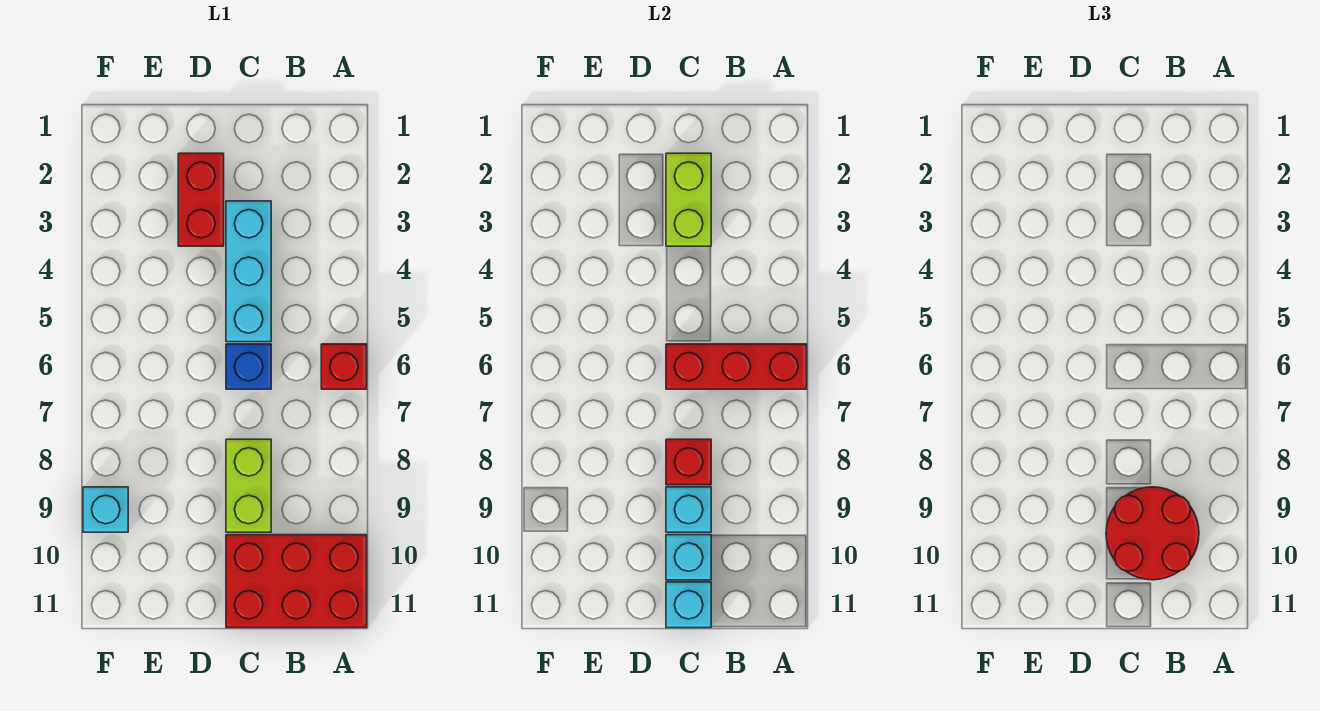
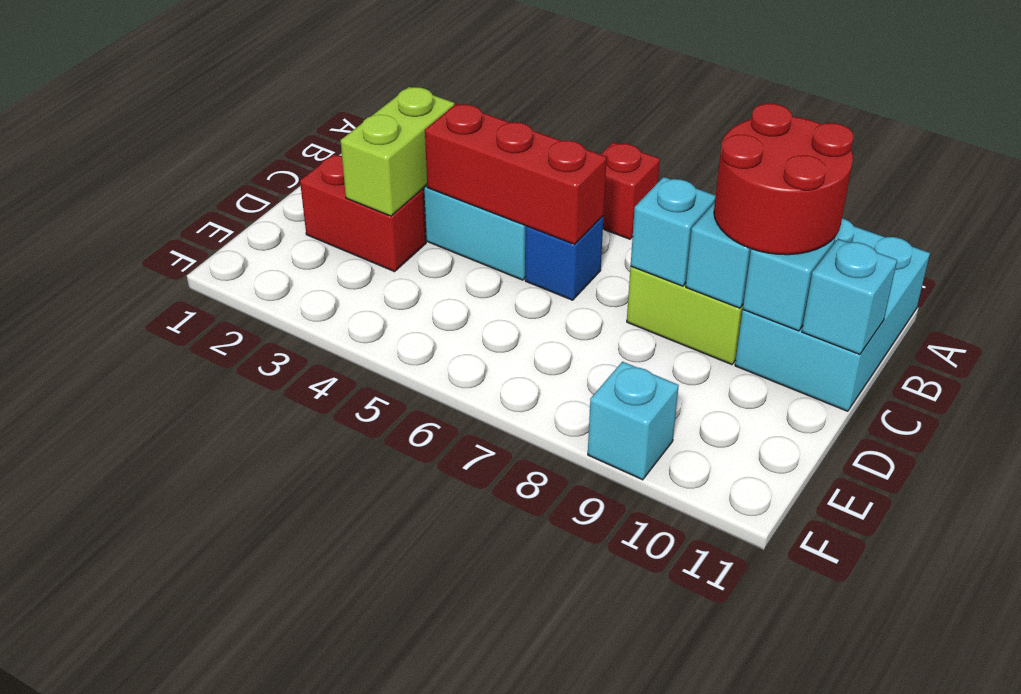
red 1x3 brick [666,344,807,389] -> red 1x3 brick turned to [425,104,607,244]
red 2x3 brick [226,535,367,628] -> cyan 2x3 brick [735,218,930,411]
lime 1x2 brick [666,153,711,246] -> lime 1x2 brick turned to [341,87,454,216]
red 1x1 brick [666,439,711,485] -> cyan 1x1 brick [631,177,716,286]

